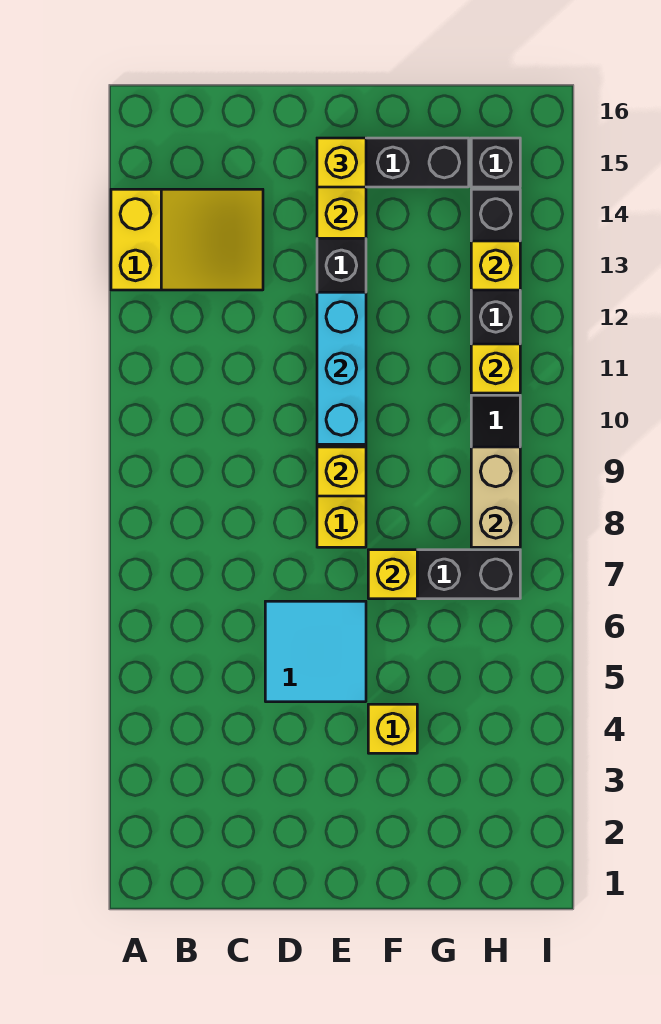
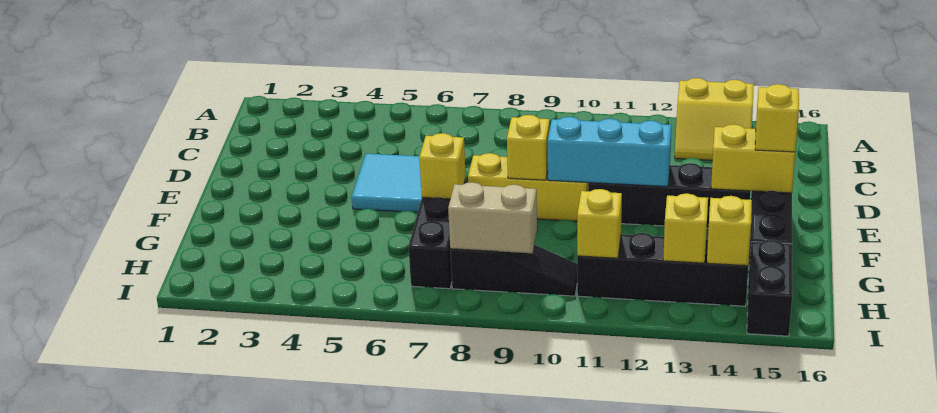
yellow 2x3 slope [111,189,263,290] -> yellow 2x2 slope [675,78,754,160]
yellow 1x1 brick [368,704,417,753] -> yellow 1x1 brick moved to [707,196,752,266]
black 1x1 brick [471,138,520,187] -> black 1x2 brick [747,240,792,336]

